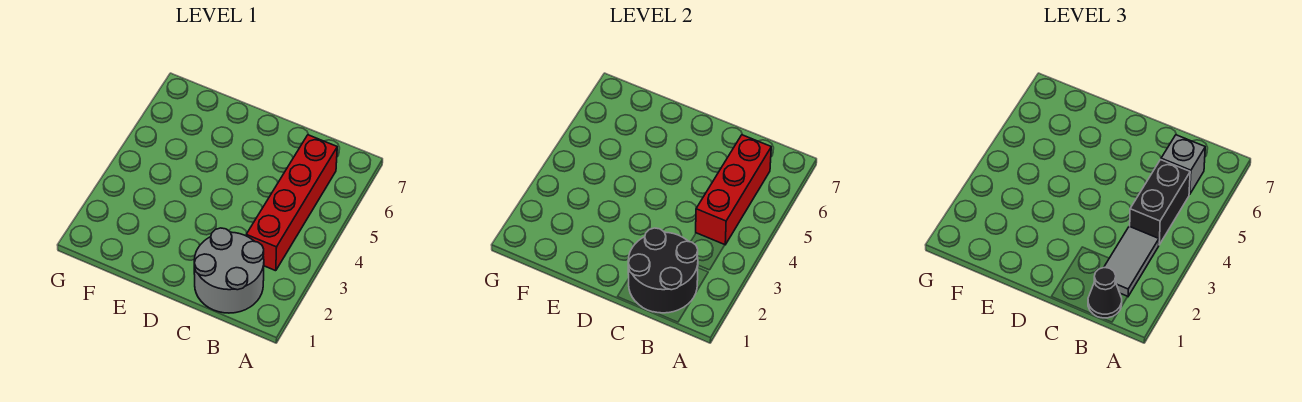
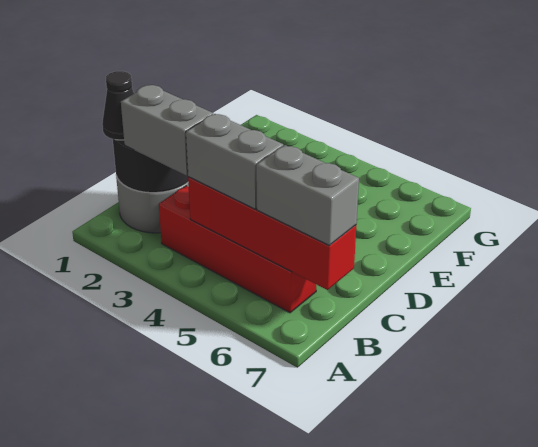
grey 1x2 tile [1104,226,1159,297] -> grey 1x2 brick [121,85,213,175]
red 1x3 brick [696,135,771,245] -> red 1x4 brick [188,177,356,290]
black 1x2 brick [1130,160,1190,245] -> grey 1x2 brick [186,114,283,209]
grey 1x1 brick [1161,135,1205,195] -> grey 1x2 brick [256,145,359,246]

